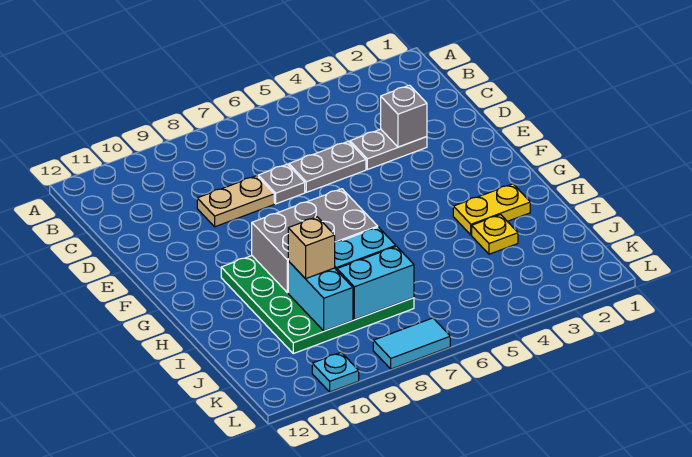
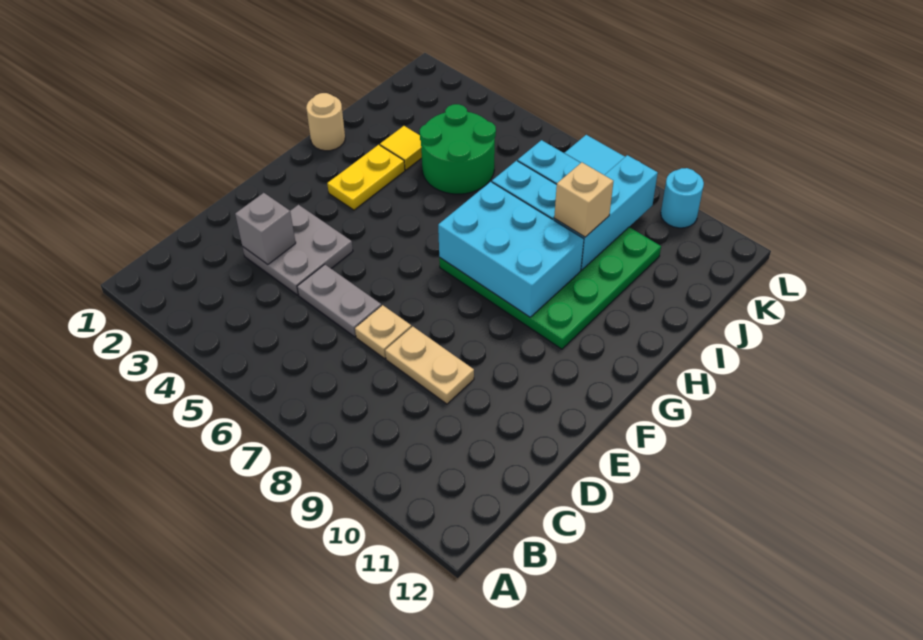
grey 1x2 plate [350,129,427,170] -> grey 2x2 plate [243,205,353,295]
grey 1x1 plate [258,164,305,204] -> tan 1x1 plate [355,305,411,359]
grey 2x3 brick [252,189,378,293] -> cyan 2x3 brick [438,182,584,317]
none -> tan 1x1 round brick [306,93,345,151]
yellow 1x2 plate [453,184,530,235] -> yellow 1x2 plate turned to [327,145,405,210]
yellow 1x1 plate [472,215,518,254] -> yellow 1x1 tile [380,126,422,170]
none -> green 2x2 round brick [420,104,496,194]
cyan 1x2 brick [288,261,353,331] -> cyan 1x3 brick [554,155,658,270]
cyan 1x1 plate [312,352,359,392] -> cyan 1x1 round brick [661,168,704,228]

